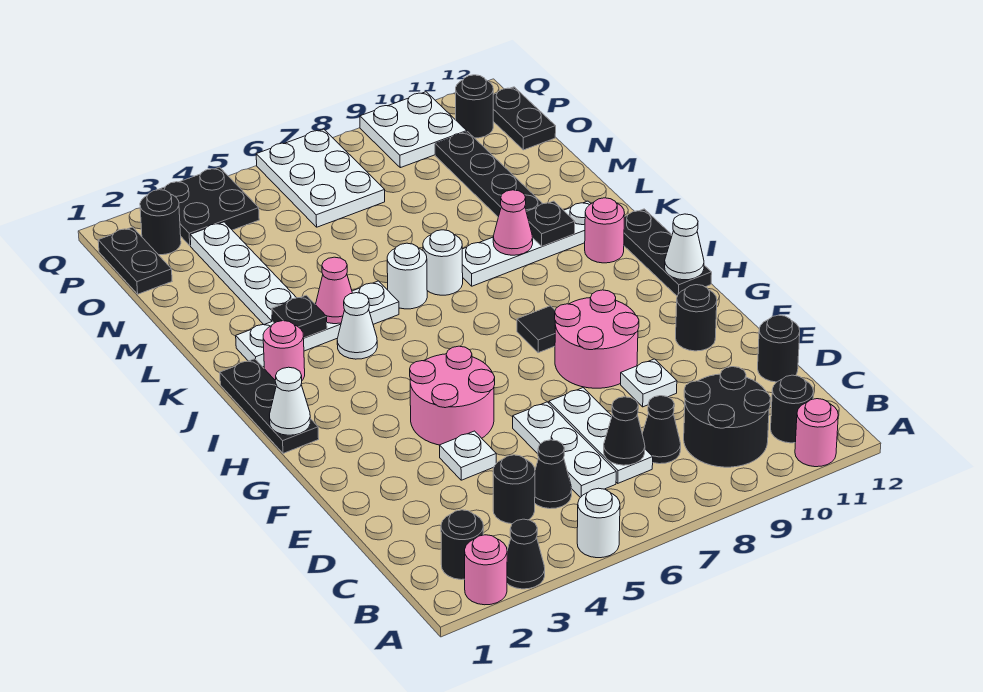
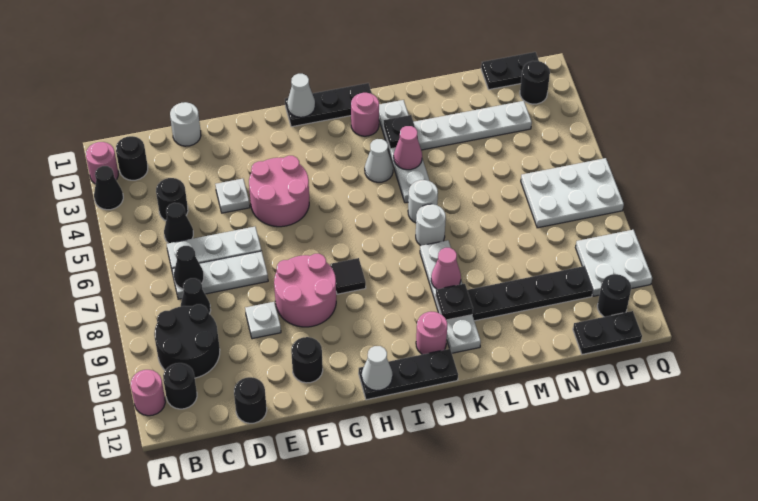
white 1x1 round brick [577,488,620,558] -> white 1x1 round brick moved to [170,102,201,146]
black 2x2 plate [158,167,259,246] -> none

